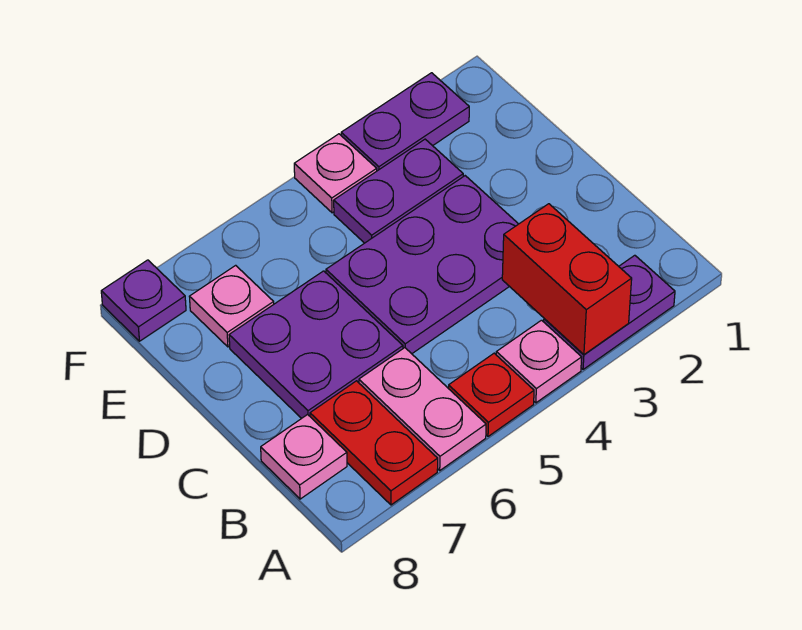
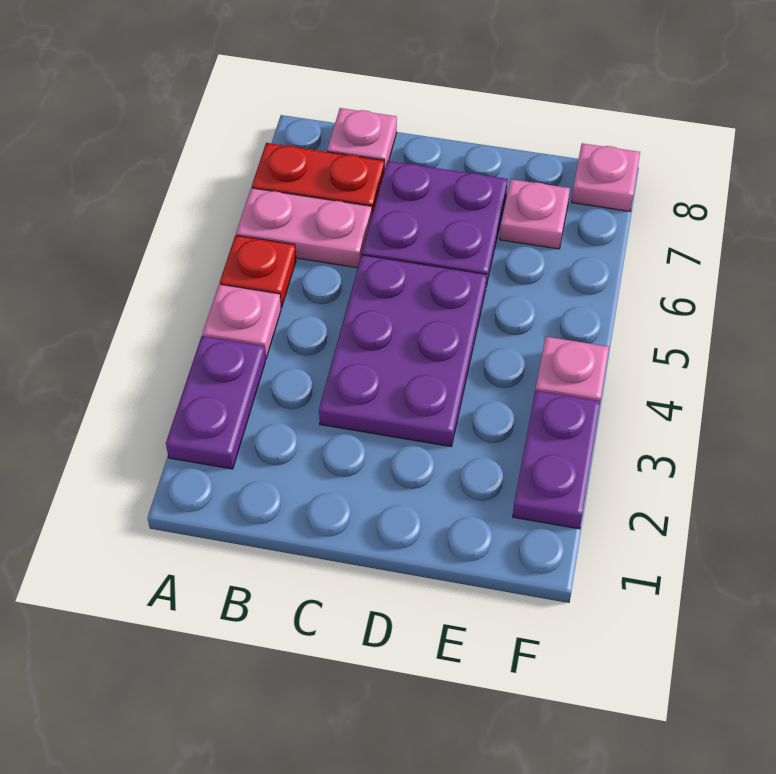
red 1x2 brick [502,204,632,354] -> none
purple 1x2 plate [334,139,463,243] -> none
purple 1x1 plate [101,260,186,341] -> pink 1x1 plate [572,143,640,211]

